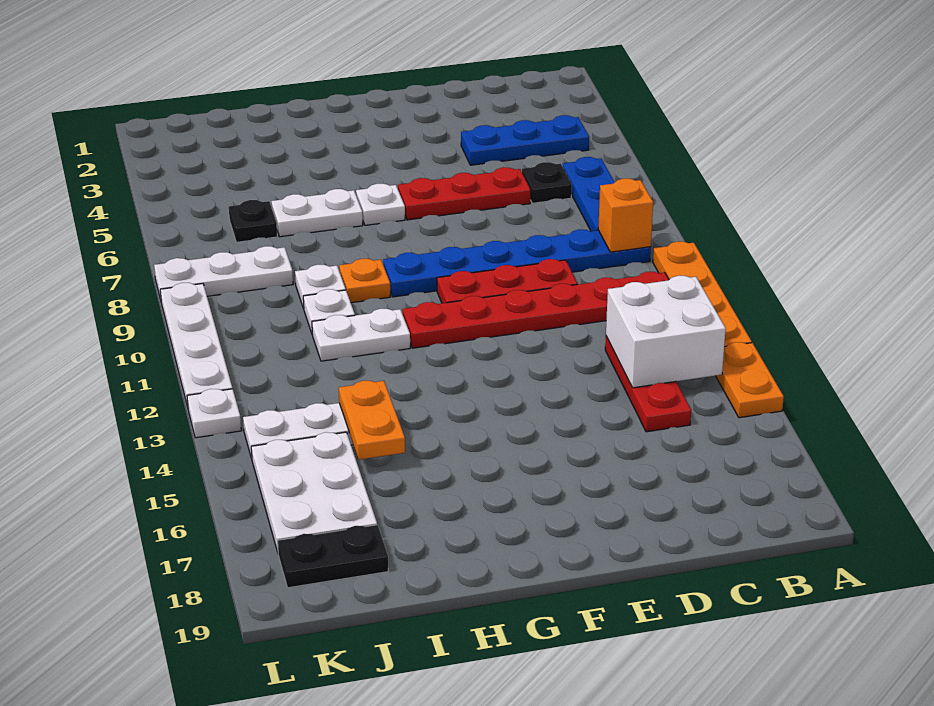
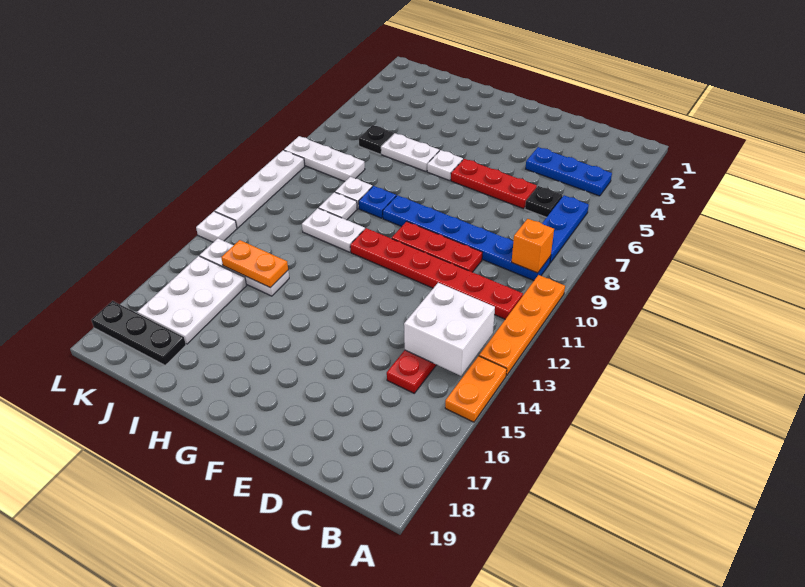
orange 1x1 plate [339,259,390,303] -> blue 1x1 plate [359,186,396,218]
orange 1x2 plate [339,381,405,460] -> orange 1x2 plate turned to [221,240,288,287]
black 1x2 plate [278,525,388,588] -> black 1x3 plate [91,301,186,365]

